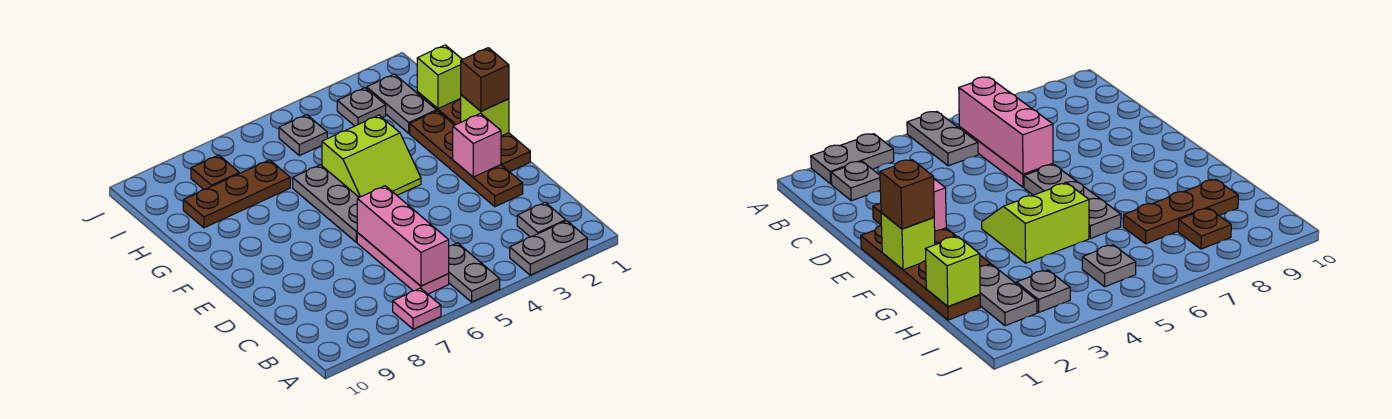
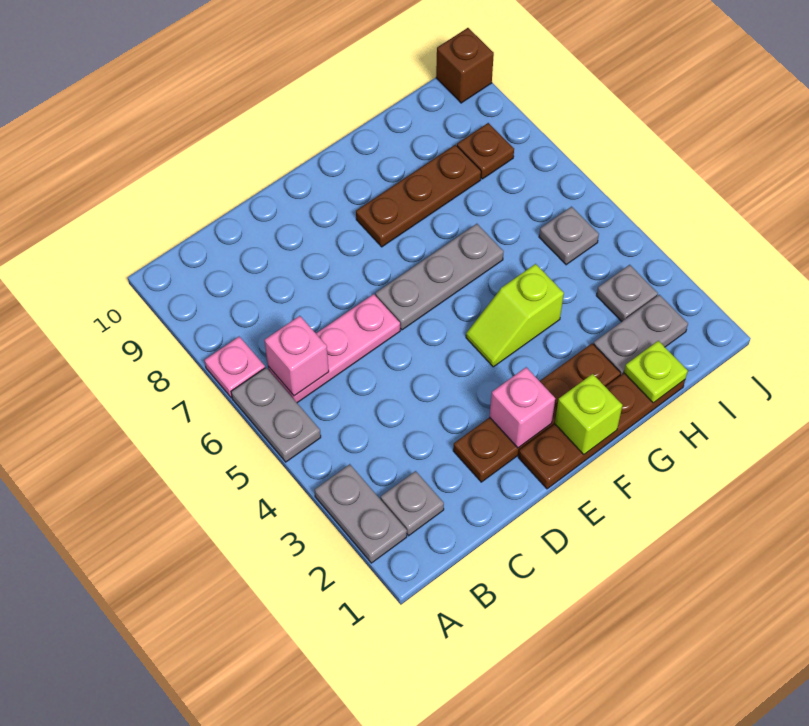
grey 1x2 plate [448,243,500,302] -> grey 1x2 plate turned to [231,368,321,462]
pink 1x3 brick [357,186,449,286] -> pink 1x1 brick [265,316,329,396]
brown 1x1 brick [461,48,509,111] -> brown 1x1 brick moved to [436,28,494,103]
lime 2x2 slope [322,115,421,197] -> lime 1x2 slope [466,264,564,367]
lime 1x1 brick [417,45,462,109] -> lime 1x1 plate [624,341,688,403]
brown 1x3 plate [183,160,290,228] -> brown 1x3 plate turned to [356,145,481,247]

